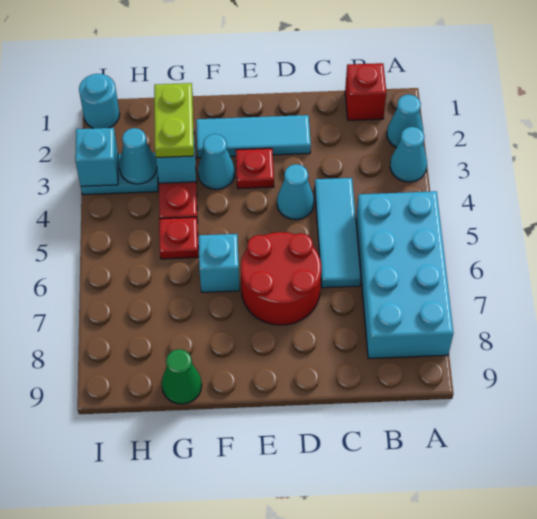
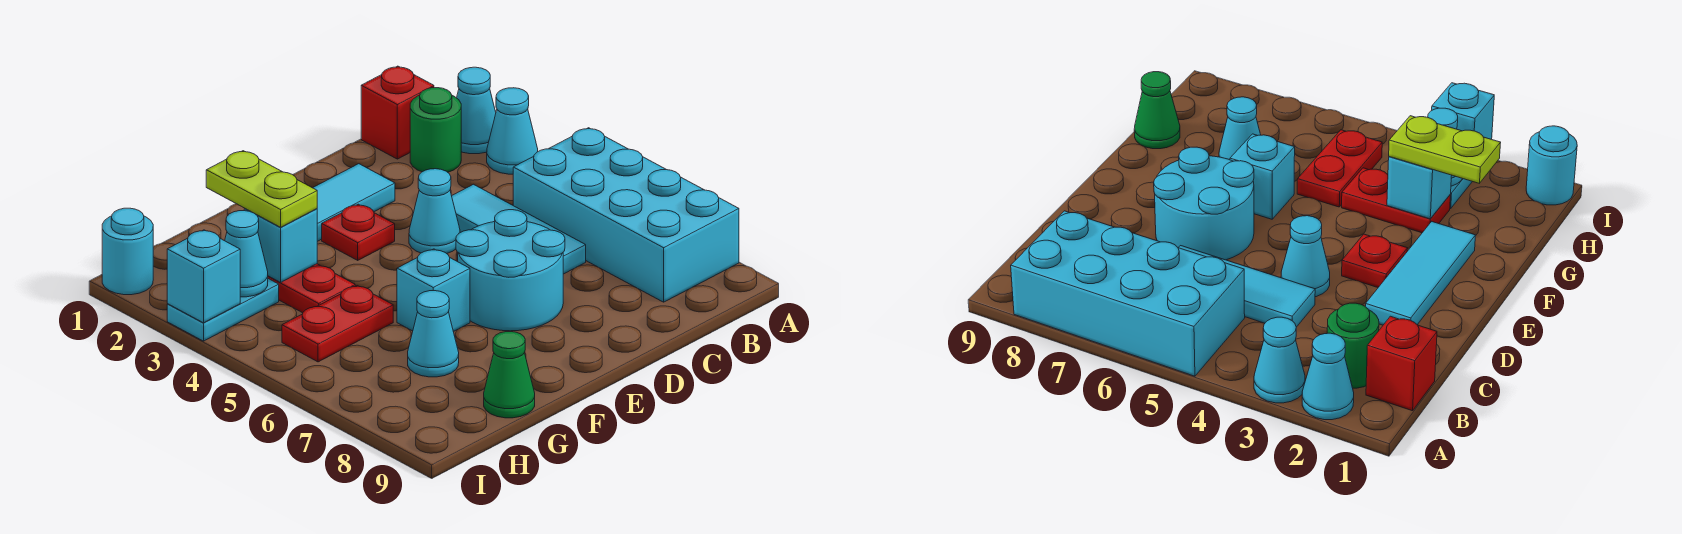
none -> green 1x1 round brick [410,88,461,172]
red 2x2 round brick [241,232,321,325] -> cyan 2x2 round brick [456,210,565,331]
cyan 1x1 cone [198,134,235,189] -> cyan 1x1 cone moved to [408,291,459,377]
red 1x1 plate [159,217,198,259] -> red 1x2 plate [282,286,393,362]

